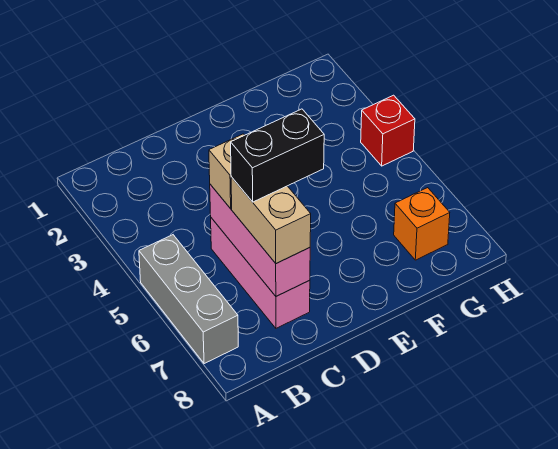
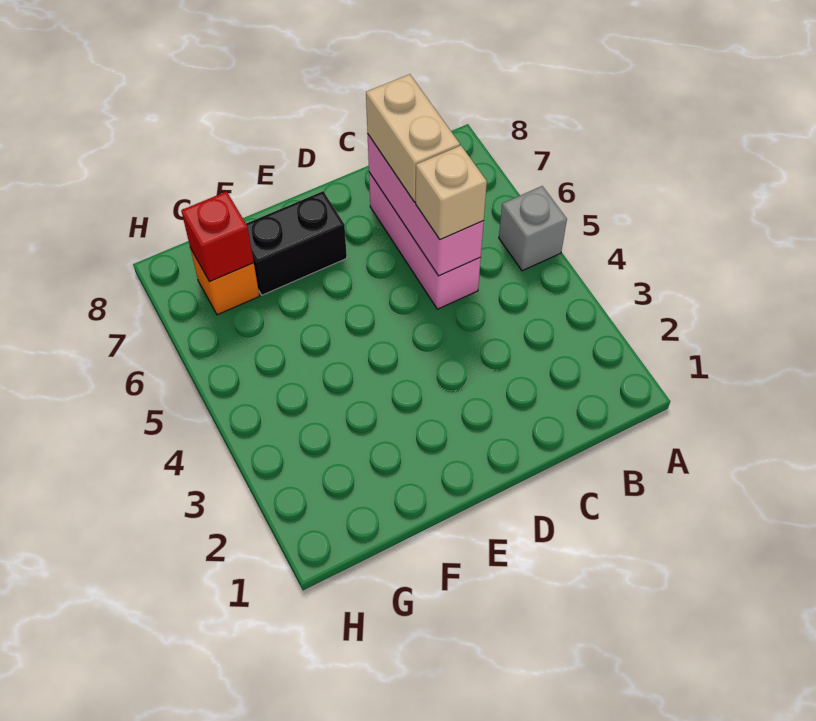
grey 1x3 brick [139,235,238,364] -> grey 1x1 brick [499,186,567,271]
black 1x2 brick [231,109,324,202] -> black 1x2 brick moved to [246,191,347,295]
red 1x1 brick [361,95,415,166] -> red 1x1 brick moved to [181,191,254,281]

